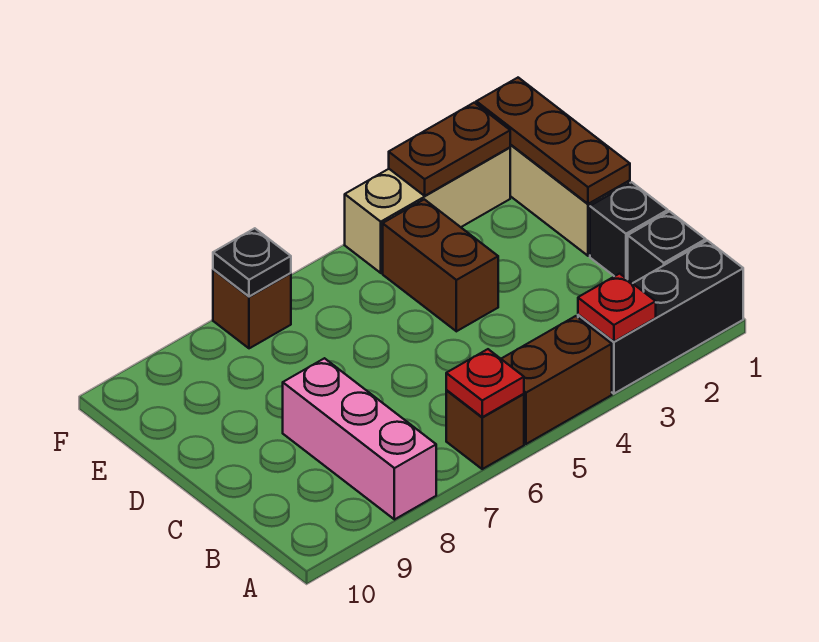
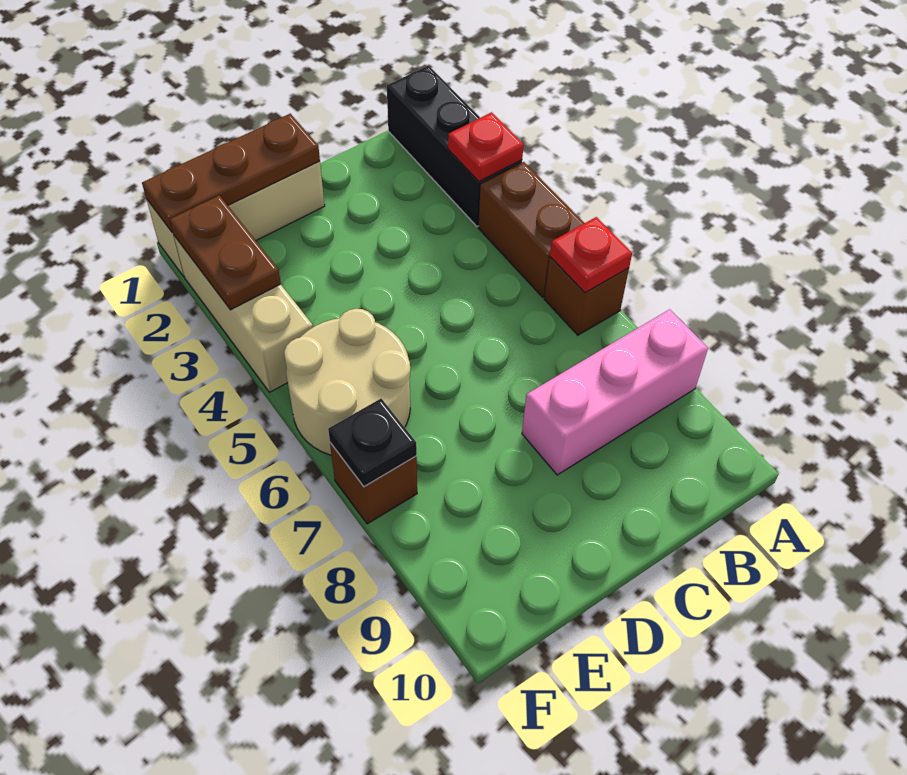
black 1x1 brick [628,211,706,283] -> none
black 1x1 brick [590,182,668,279] -> none
brown 1x2 brick [383,199,498,331] -> none
none -> tan 2x2 round brick [284,309,410,455]

